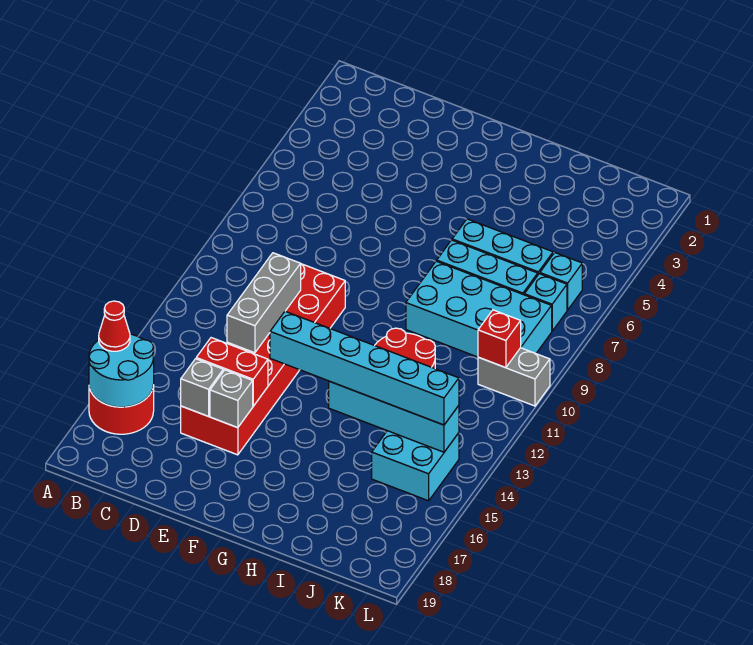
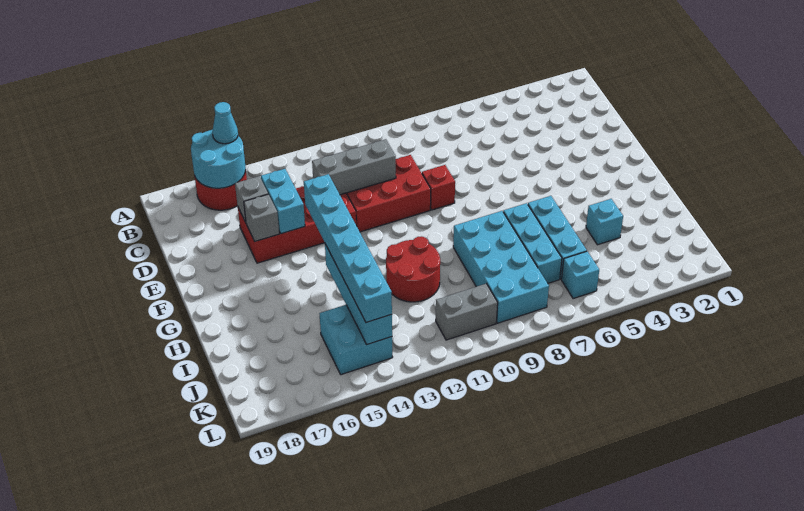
red 1x1 cone [99,301,130,351] -> cyan 1x1 cone [212,102,238,144]
red 1x2 brick [196,338,268,406] -> cyan 1x2 brick [261,169,305,234]
cyan 1x1 brick [524,274,567,331] -> cyan 1x1 brick moved to [586,199,623,245]
grey 1x2 brick [478,348,550,406] -> grey 1x2 brick turned to [436,284,498,340]
red 1x1 brick [478,310,521,368] -> red 1x1 brick moved to [422,165,455,210]

